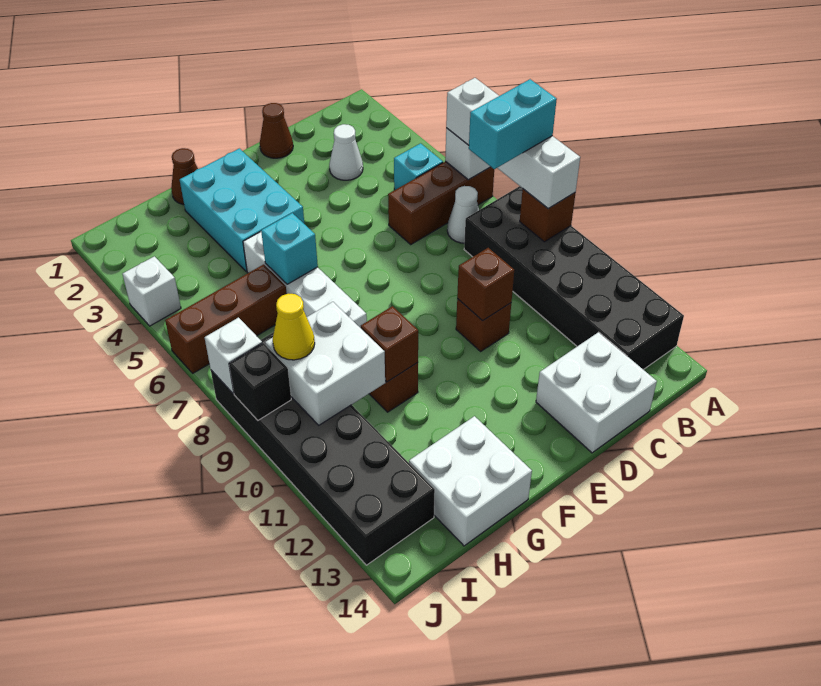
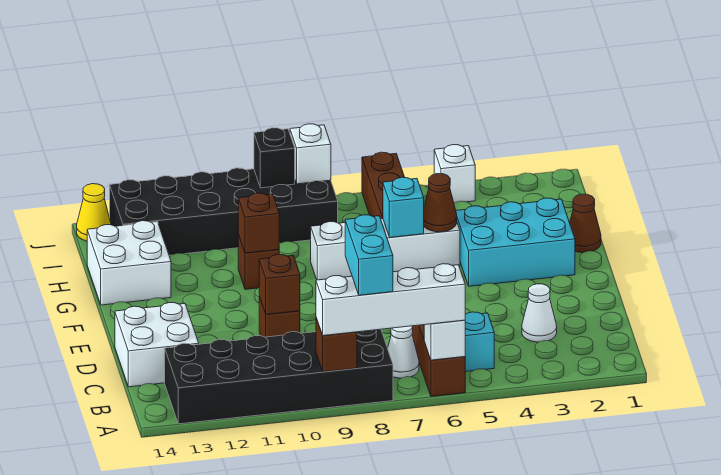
brown 1x1 cone [260,103,293,158] -> brown 1x1 cone moved to [424,174,457,232]
white 2x2 brick [265,302,385,425] -> none
yellow 1x1 cone [273,294,315,360] -> yellow 1x1 cone moved to [77,184,111,241]

